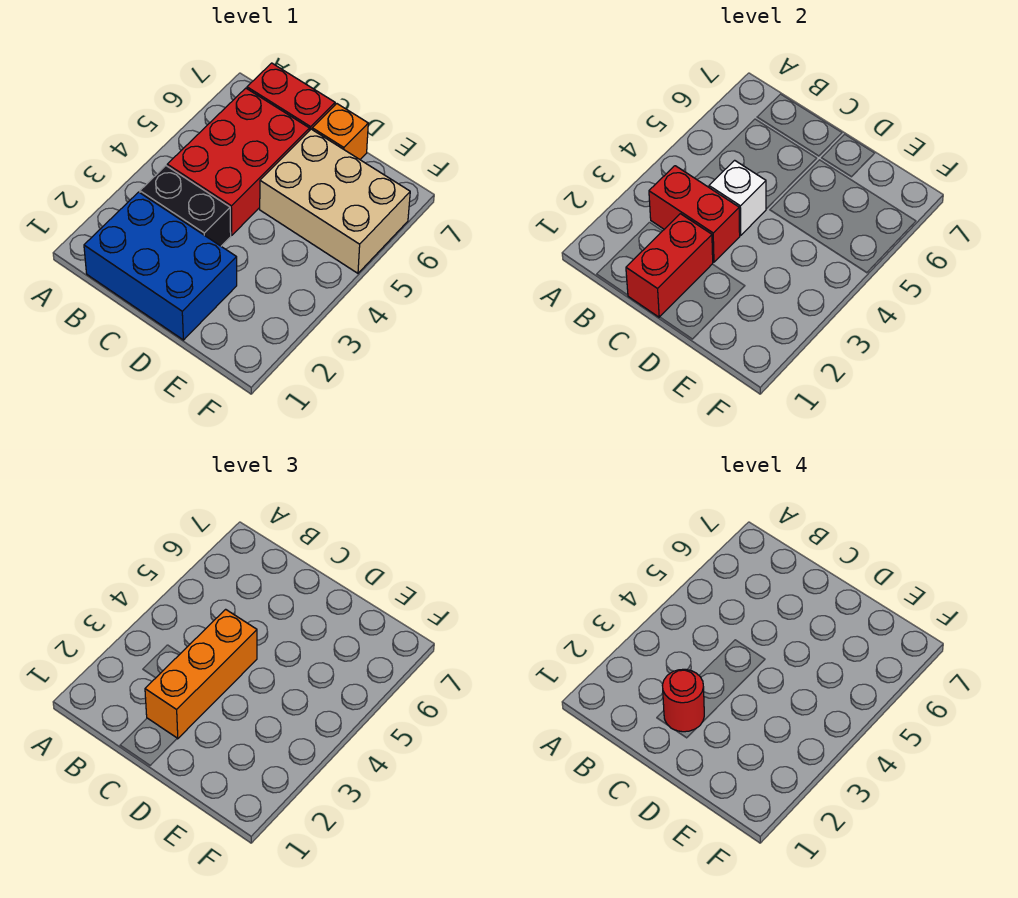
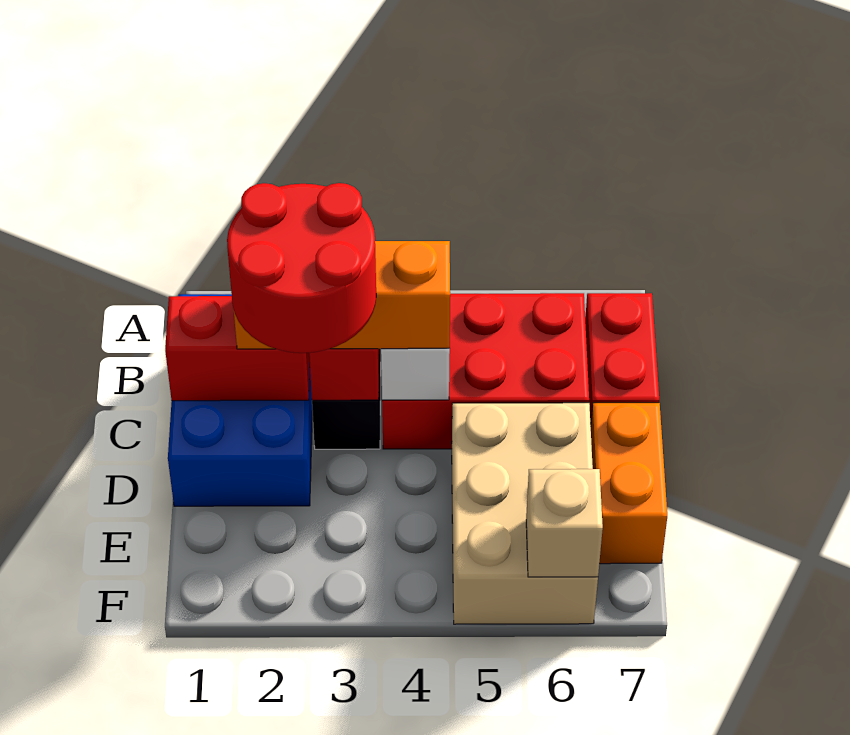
red 1x1 round brick [662,669,704,732] -> red 2x2 round brick [227,183,376,353]
orange 1x1 brick [312,104,368,159] -> orange 1x2 brick [591,403,667,564]
none -> tan 1x1 brick [526,469,603,577]

